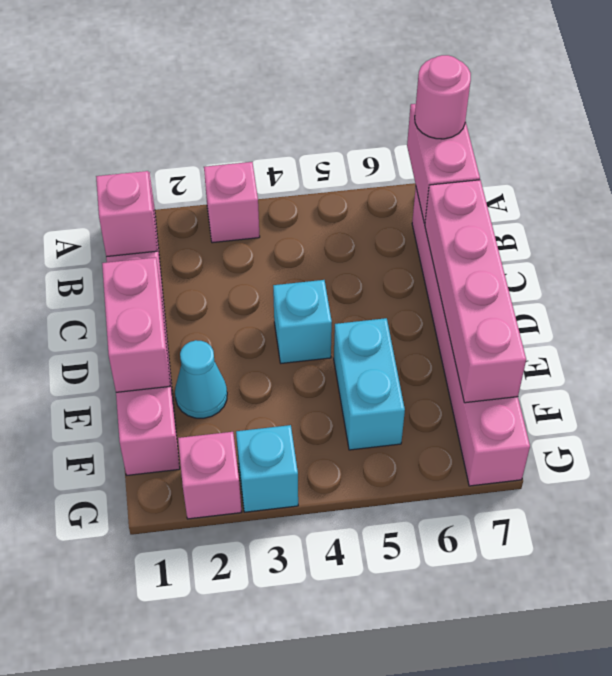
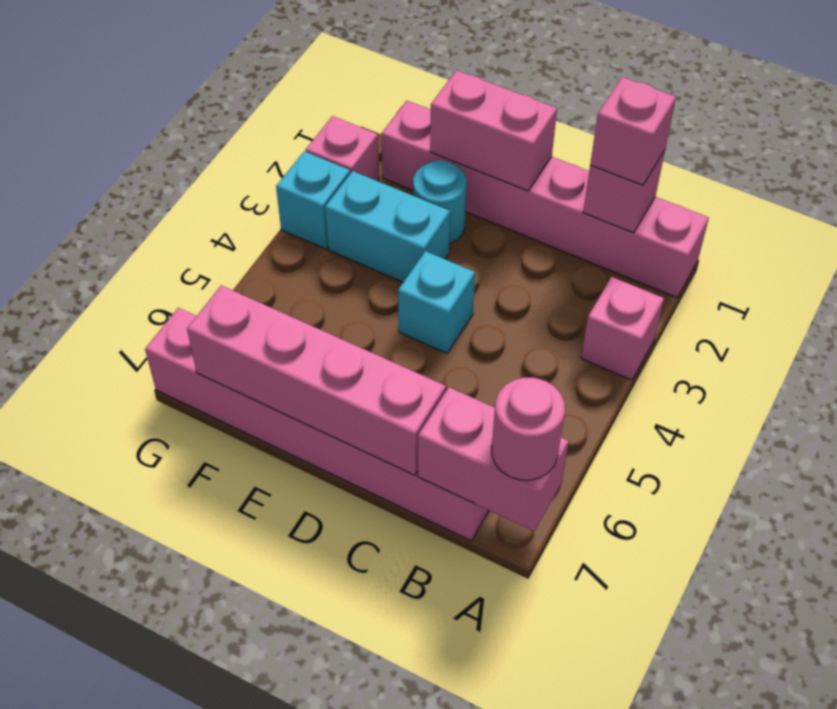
none -> pink 1x1 brick [590,77,676,185]
cyan 1x1 cone [175,340,227,418] -> cyan 1x1 round brick [413,160,467,244]
cyan 1x2 brick [334,318,405,450] -> cyan 1x2 brick moved to [325,171,450,282]

